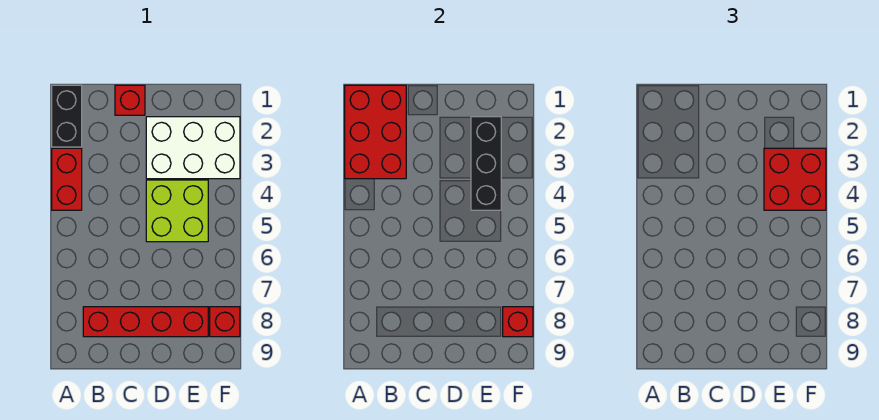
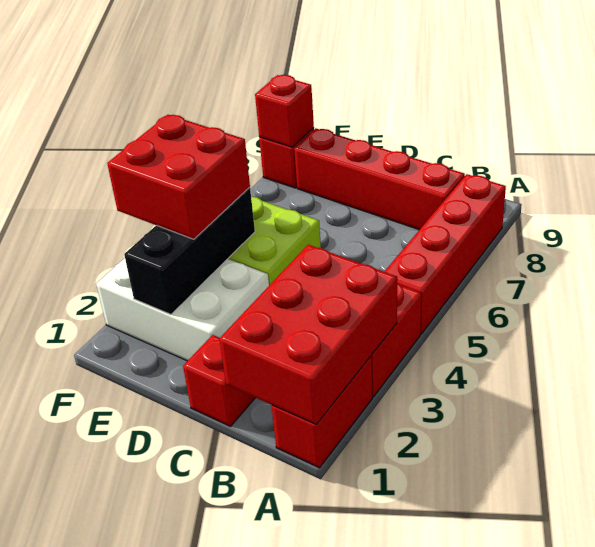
black 1x2 brick [52,85,82,147] -> red 1x2 brick [272,357,372,468]
none -> red 1x4 brick [384,174,506,334]

